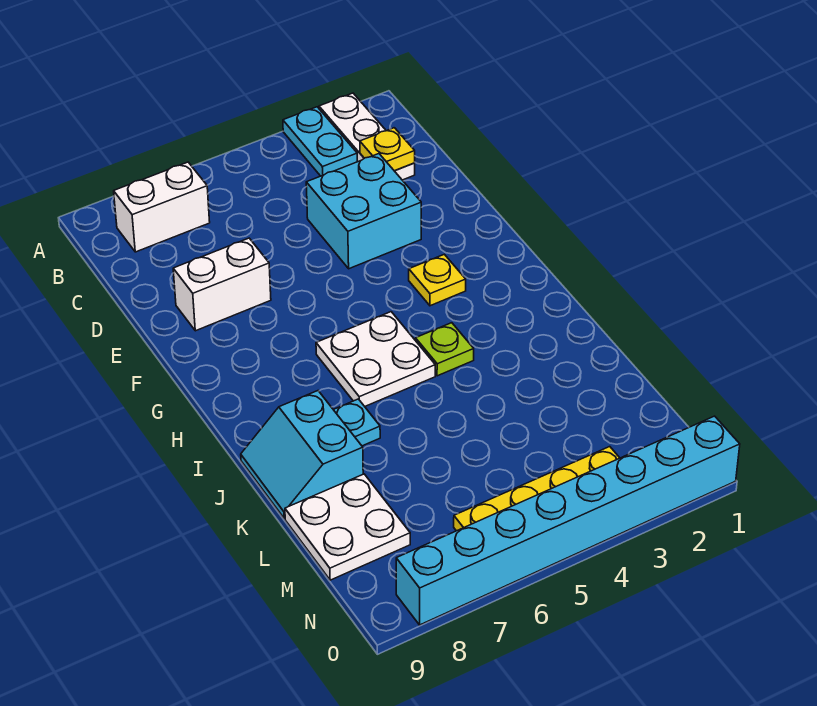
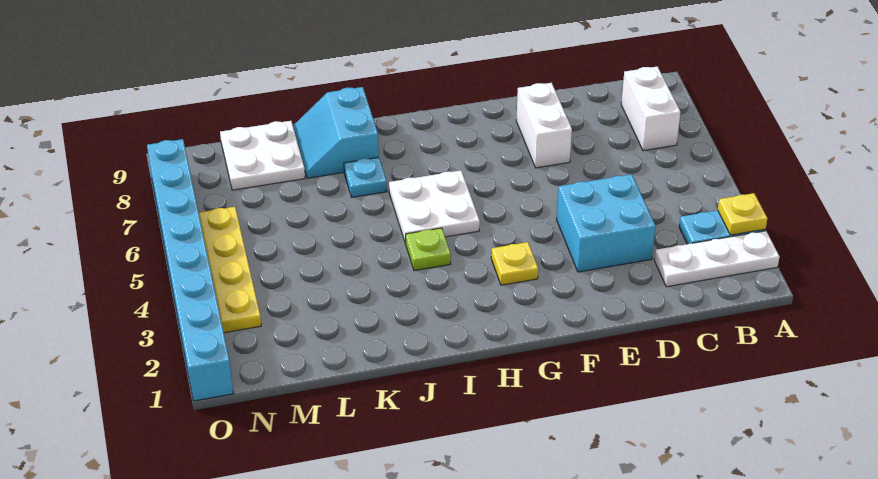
yellow 1x1 plate [360,128,415,171] -> yellow 1x1 plate moved to [718,193,767,235]
cyan 2x2 slope [241,391,363,519] -> cyan 2x2 slope turned to [294,87,379,178]

